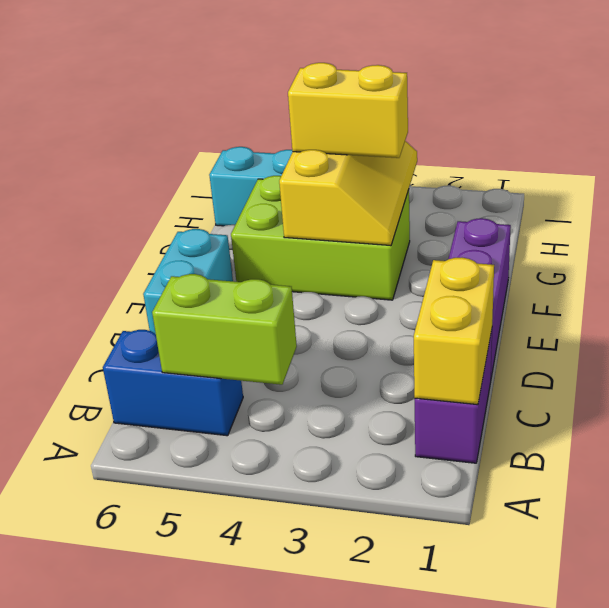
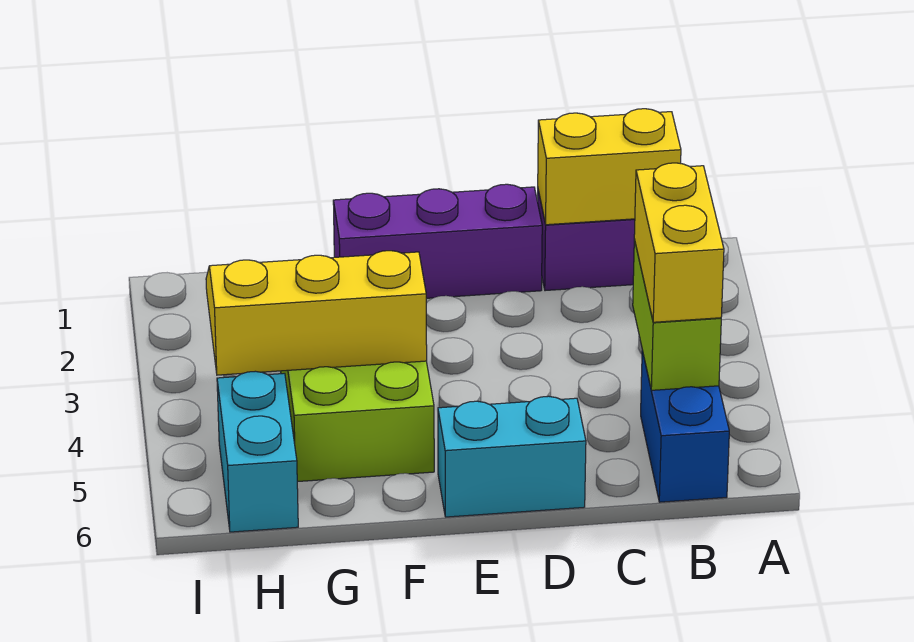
yellow 1x2 brick [288,63,408,158] -> yellow 1x2 brick moved to [634,163,724,322]

